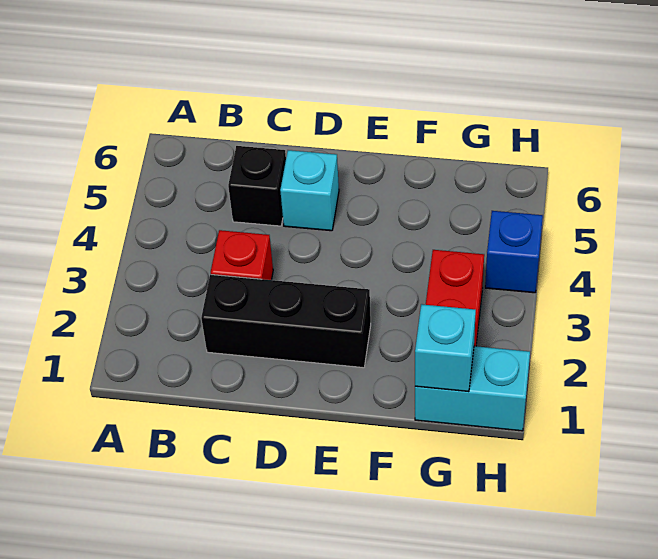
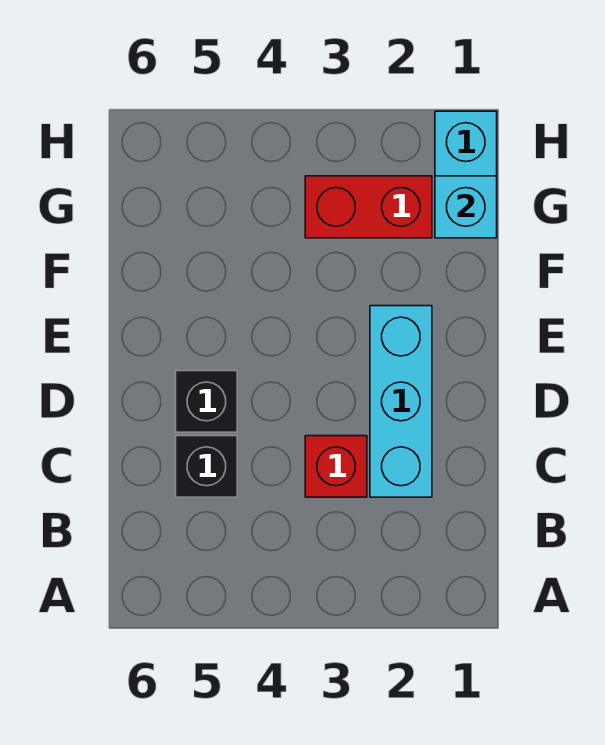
black 1x3 brick [201,274,371,368] -> cyan 1x3 brick [370,306,432,497]
cyan 1x1 brick [280,150,339,231] -> black 1x1 brick [176,371,237,432]
blue 1x1 brick [485,211,543,293] -> none

